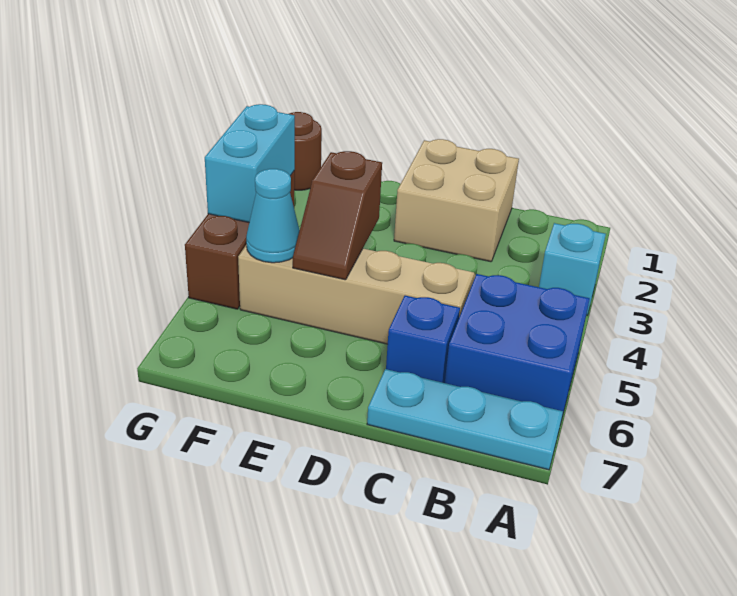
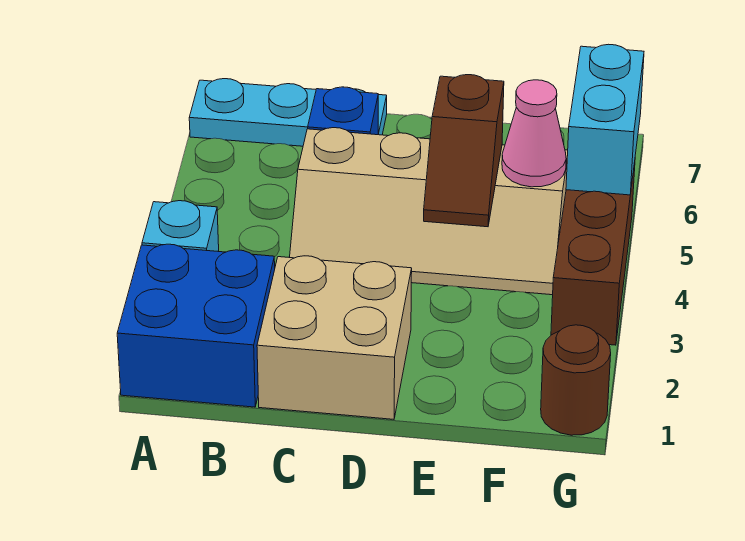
blue 2x2 brick [445,274,590,420] -> blue 2x2 brick moved to [117,244,275,407]
brown 1x2 slope [293,151,382,280] -> brown 1x2 slope turned to [424,75,504,227]
cyan 1x1 cone [246,169,300,263] -> pink 1x1 cone [502,80,566,187]
cyan 1x2 brick [205,104,295,222] -> cyan 1x2 brick moved to [566,44,644,195]

